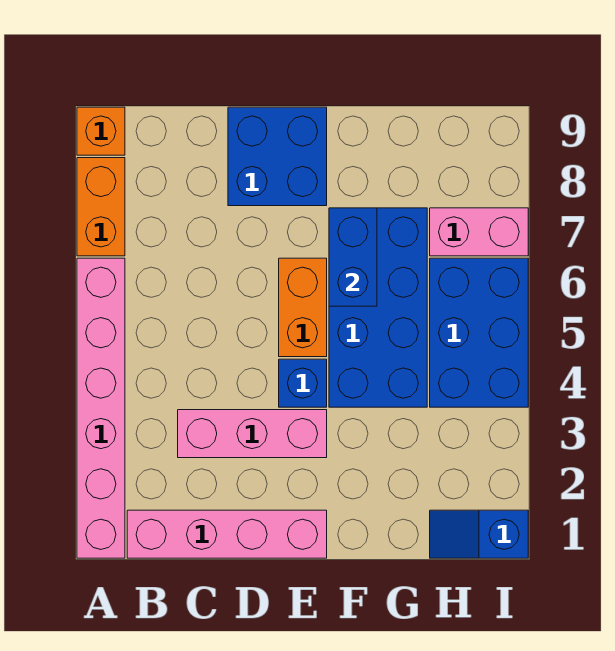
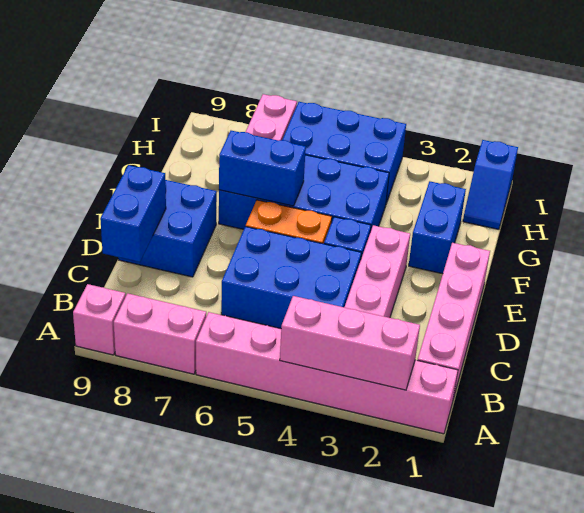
none -> pink 1x3 brick [280,296,420,390]
orange 1x2 brick [77,158,125,256] -> pink 1x2 brick [114,293,206,374]
orange 1x1 brick [77,107,125,155] -> pink 1x1 brick [73,284,126,355]
none -> blue 2x3 brick [221,226,361,329]
none -> blue 1x2 brick [100,165,166,262]
none -> blue 1x2 brick [409,181,466,274]

